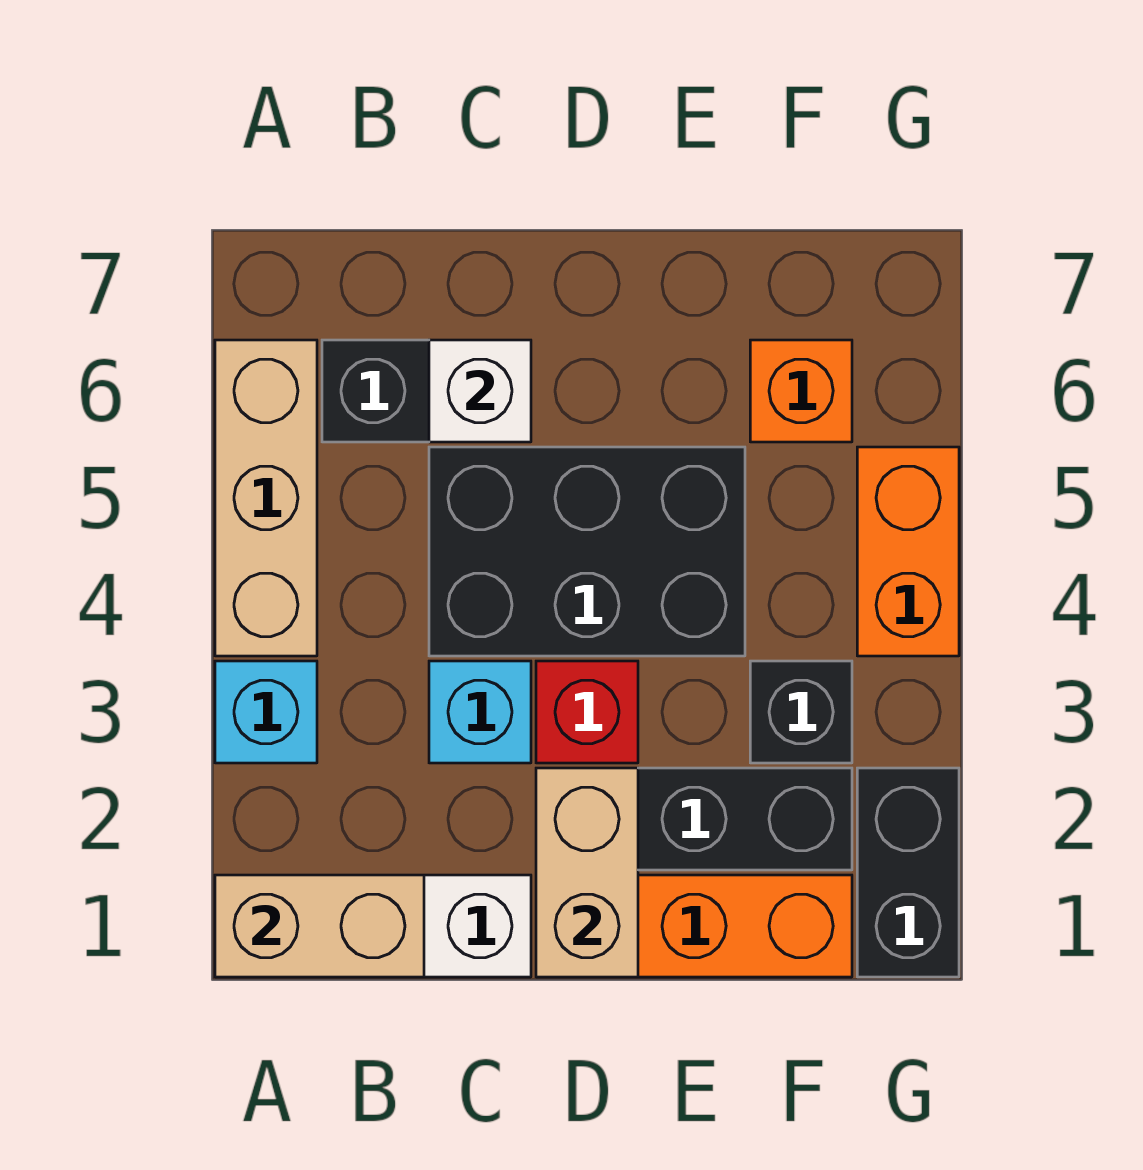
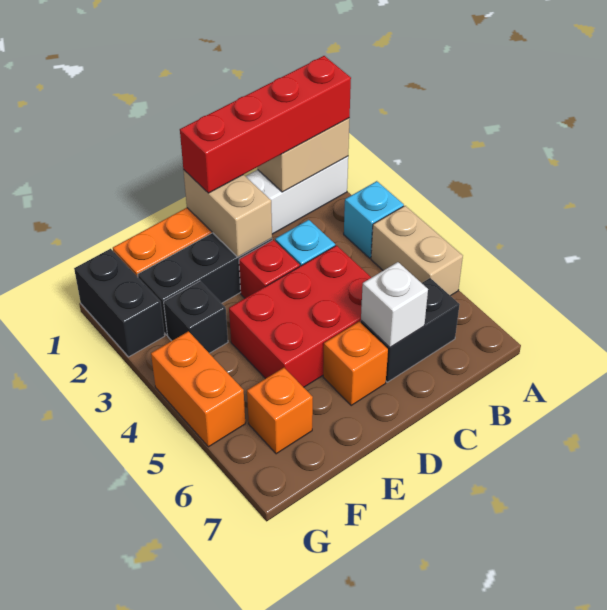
none -> red 1x4 brick [180,56,351,193]
tan 1x3 brick [215,340,317,656] -> tan 1x2 brick [371,206,463,296]
black 2x3 brick [429,447,745,656] -> red 2x3 brick [229,245,372,387]
none -> orange 1x1 brick [323,322,388,405]

